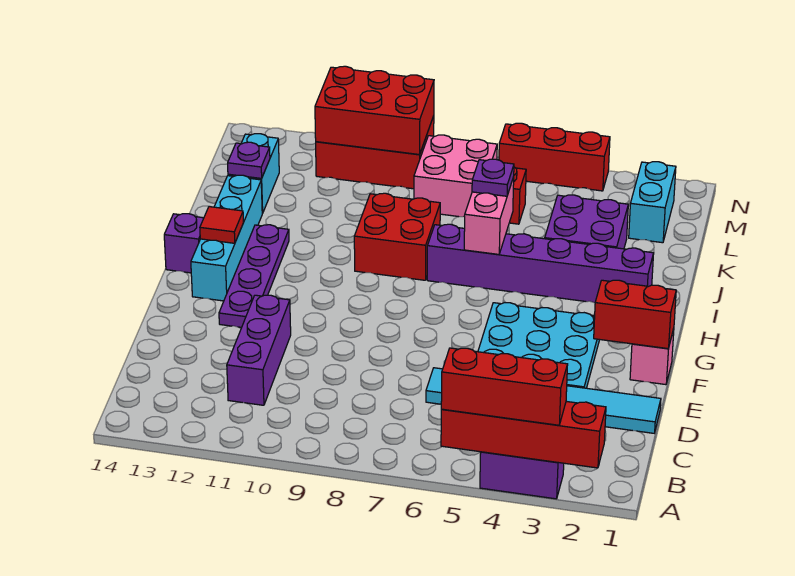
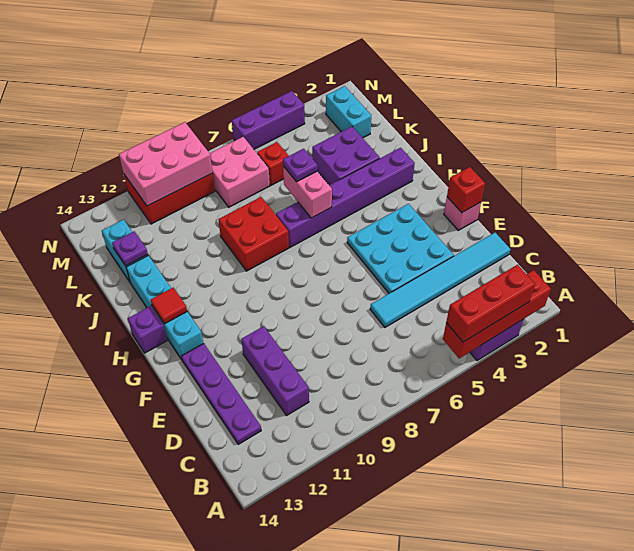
red 1x2 brick [594,280,676,349] -> red 1x1 brick [447,167,485,213]
purple 1x4 plate [219,225,289,327] -> purple 1x4 plate moved to [181,343,261,444]
red 2x3 brick [315,66,434,155] -> pink 2x3 brick [119,122,213,206]
red 1x3 brick [499,123,610,191] -> purple 1x3 brick [232,91,305,149]

